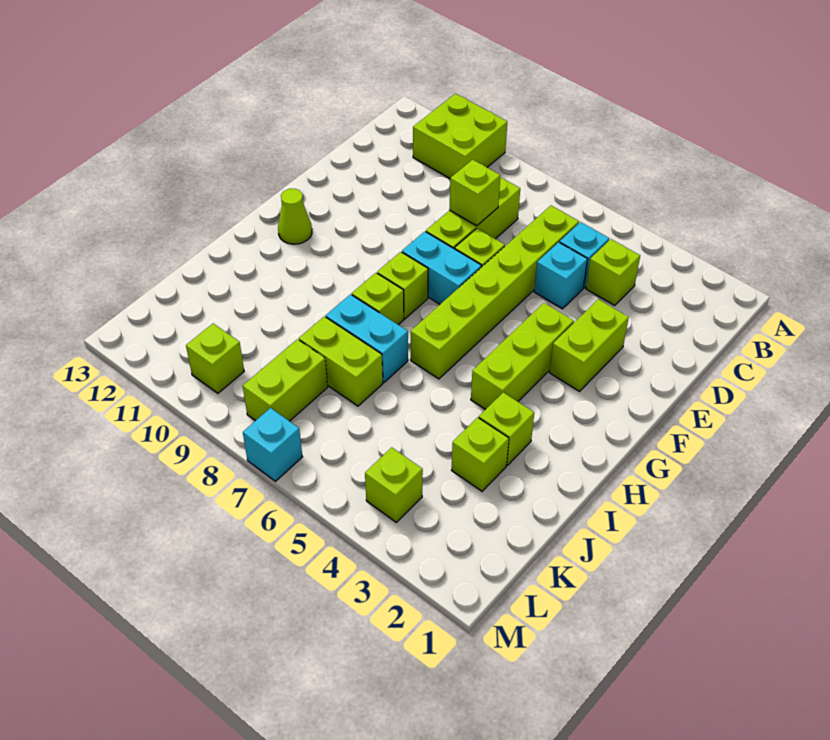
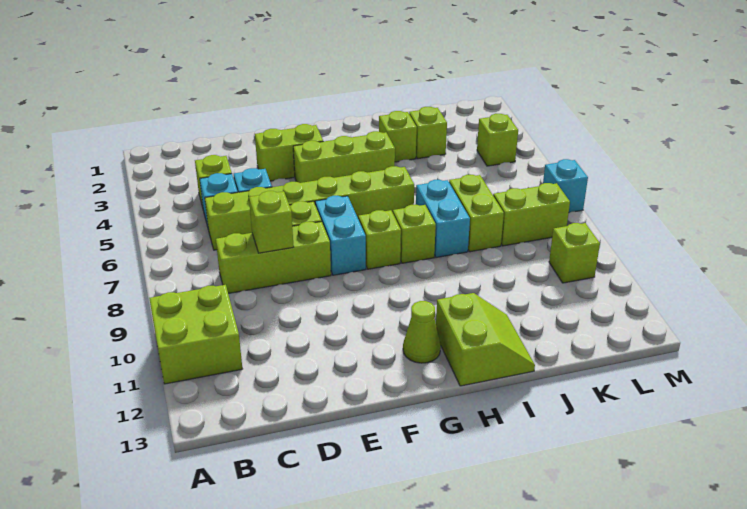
none -> lime 2x2 slope [436,293,535,386]

